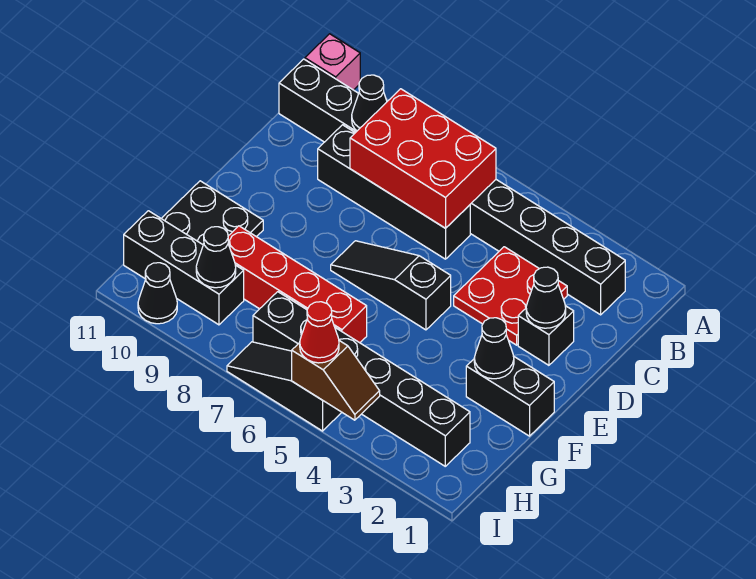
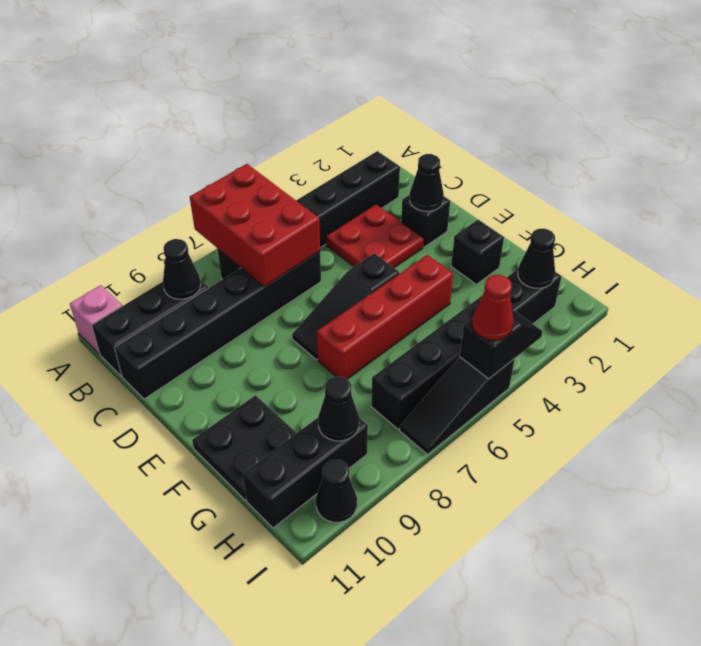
red 2x3 brick [350,89,496,228] -> red 2x3 brick turned to [190,164,320,287]
black 1x4 brick [318,125,470,259] -> black 1x6 brick [114,251,321,399]
black 1x2 brick [466,356,554,436] -> black 1x1 brick [451,220,504,284]
black 1x1 cone [474,318,514,379] -> black 1x1 cone moved to [518,229,555,288]
red 1x4 brick [228,226,367,343] -> red 1x4 brick moved to [317,255,453,379]
brown 1x2 slope [292,341,380,420] -> black 1x2 slope [460,310,543,379]

